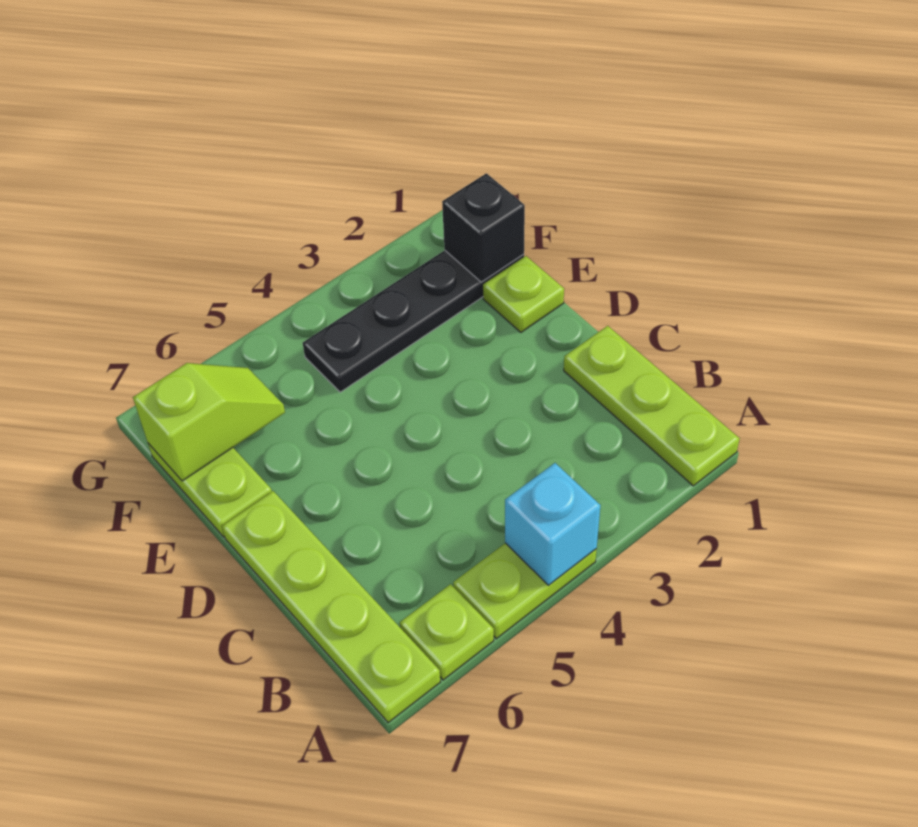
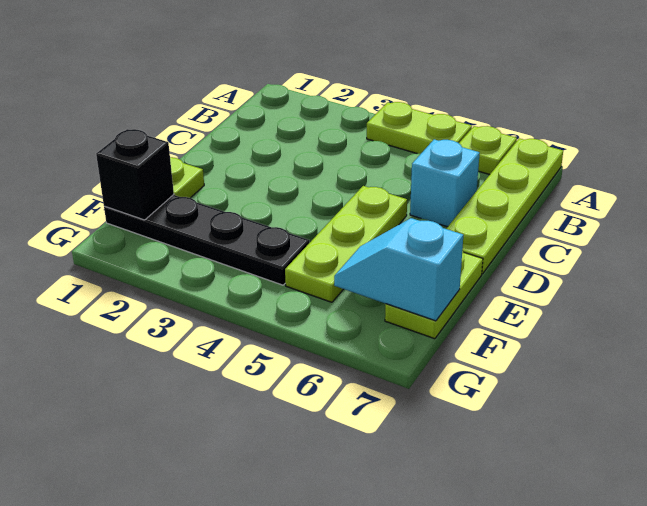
lime 1x3 plate [564,326,740,486] -> lime 1x3 plate moved to [285,186,407,302]
cyan 1x1 brick [505,463,601,585] -> cyan 1x1 brick moved to [410,139,480,227]
lime 1x2 slope [133,363,285,481] -> cyan 1x2 slope [334,218,463,321]

